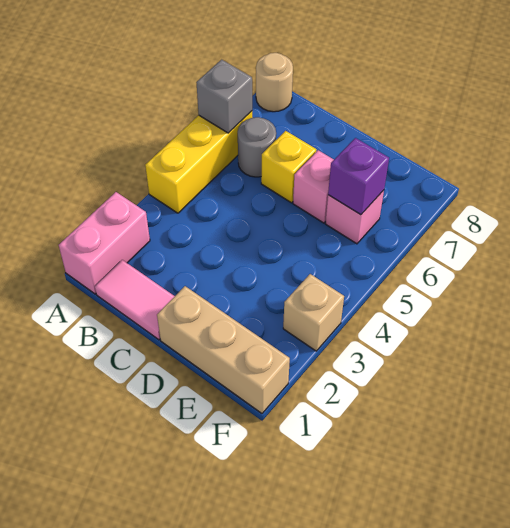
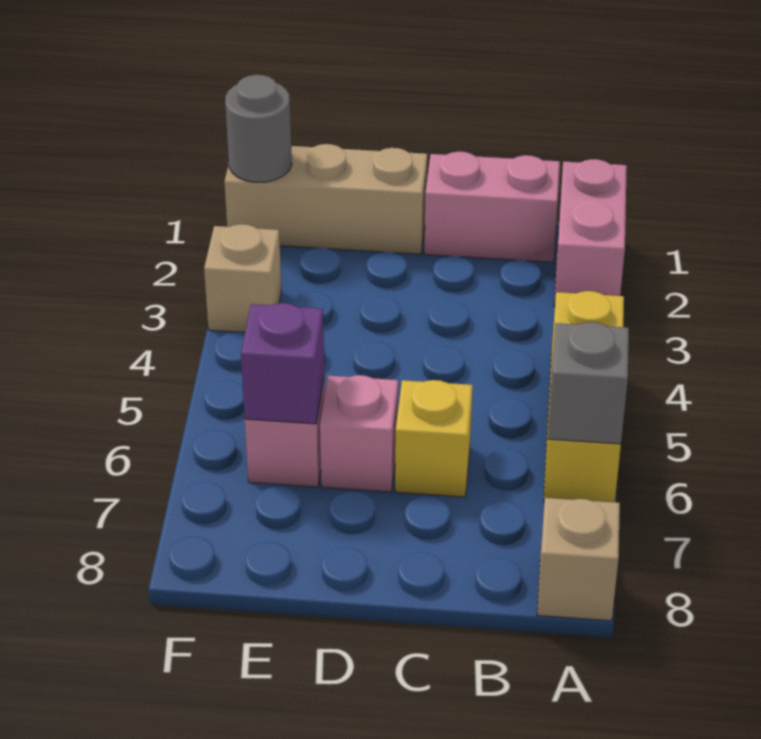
tan 1x1 round brick [256,53,293,112] -> tan 1x1 brick [537,498,620,621]
pink 1x2 tile [95,260,175,340] -> pink 1x2 brick [424,152,560,262]
grey 1x1 round brick [238,117,276,177] -> grey 1x1 round brick moved to [225,75,292,183]

